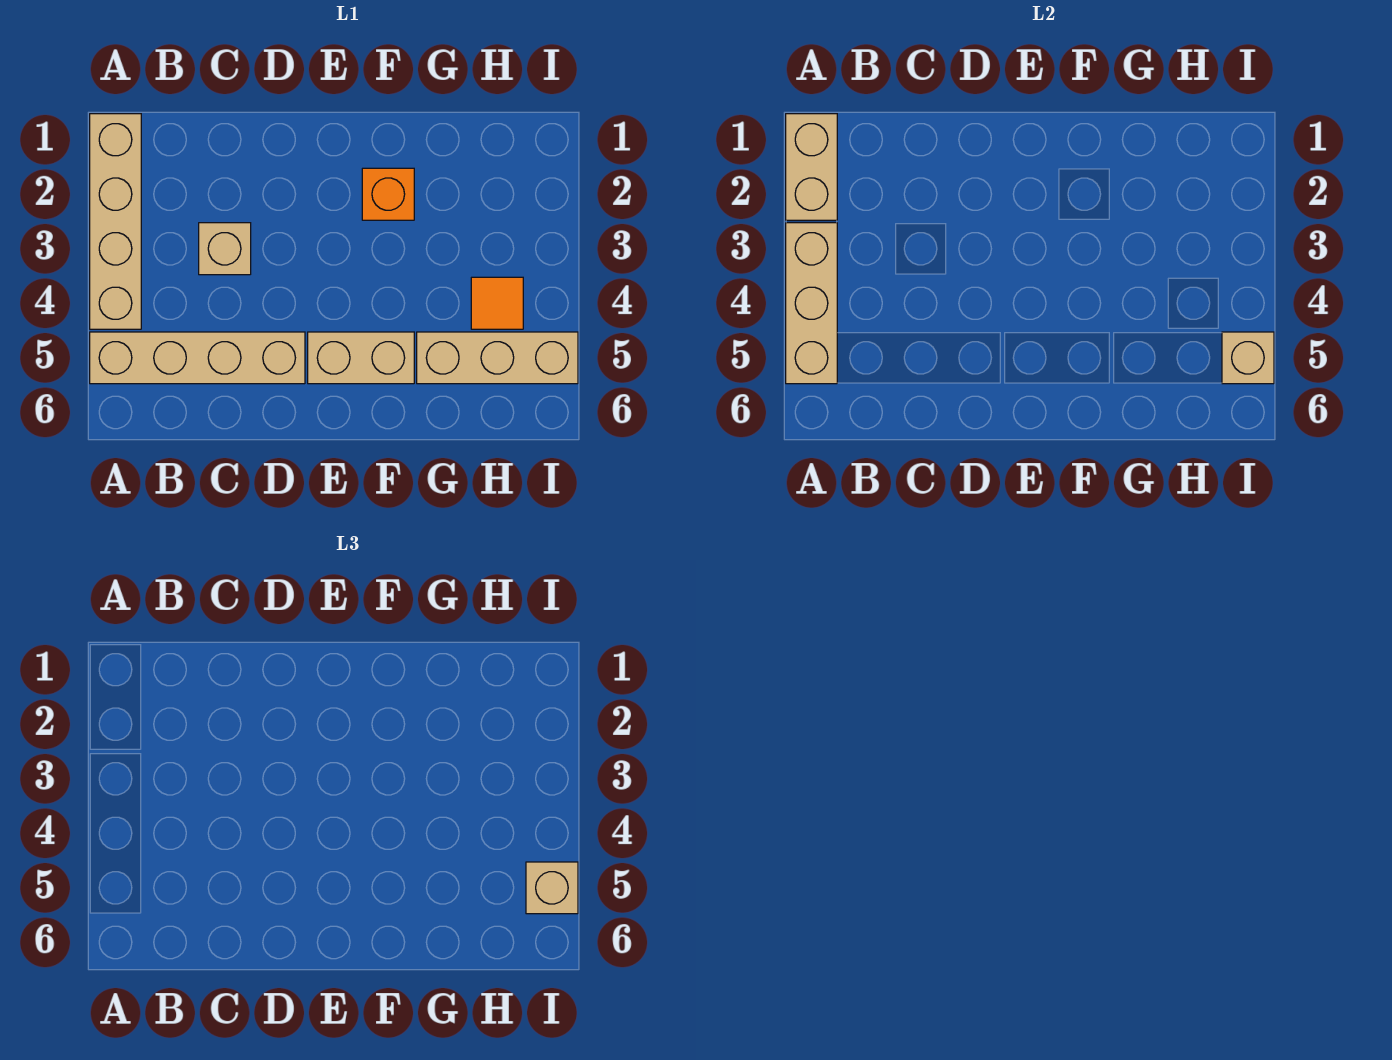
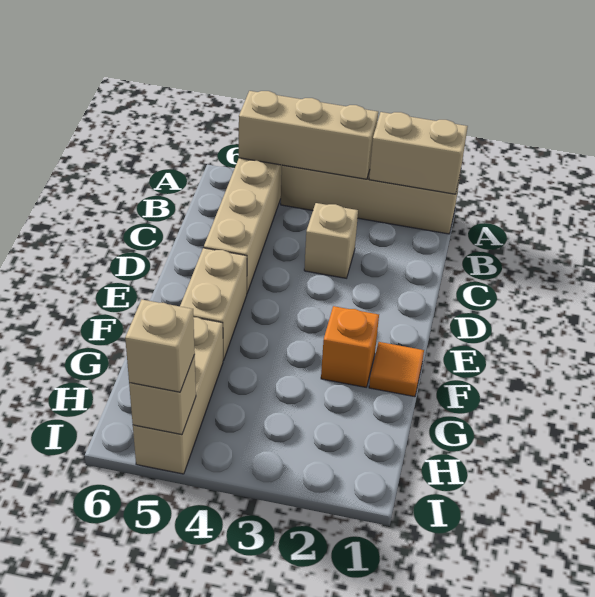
orange 1x1 tile [471,277,523,329] -> orange 1x1 tile moved to [369,342,424,397]

